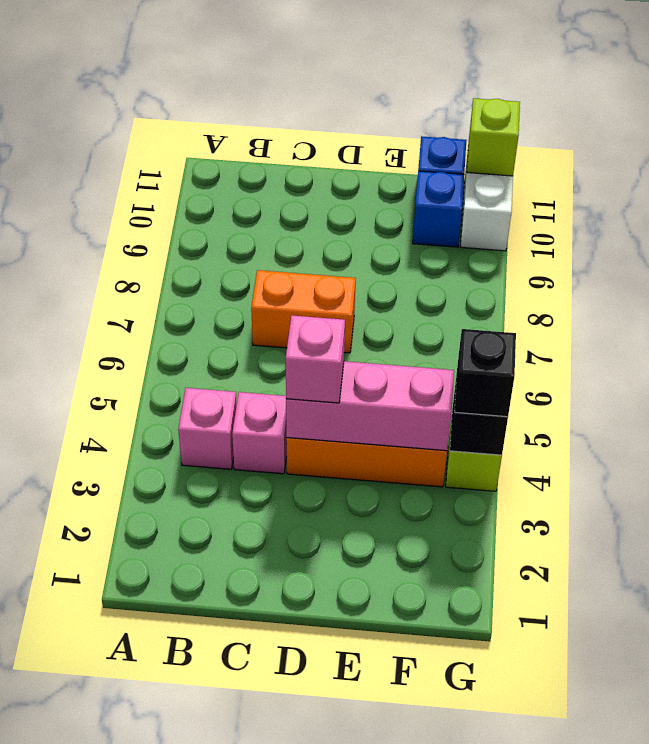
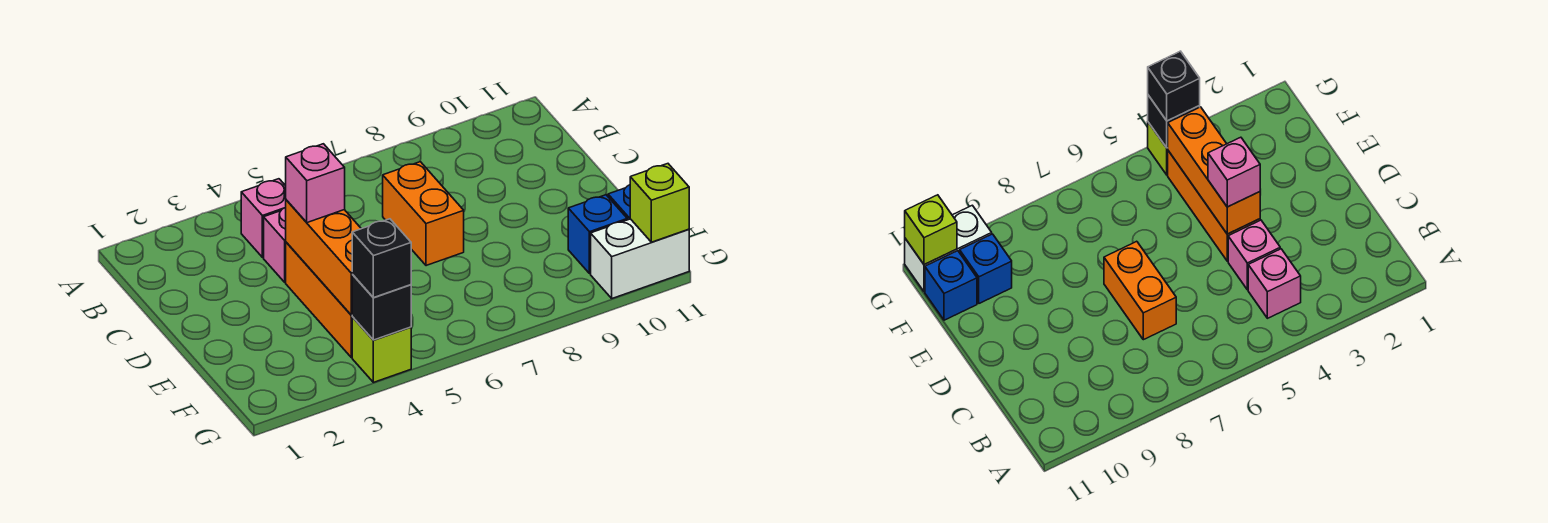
pink 1x3 brick [286,361,454,451] -> orange 1x3 brick [286,200,361,315]

